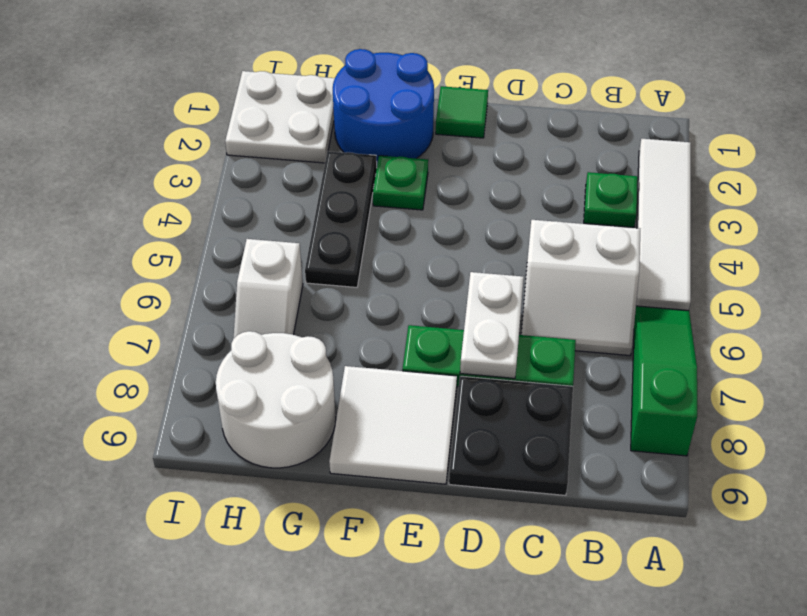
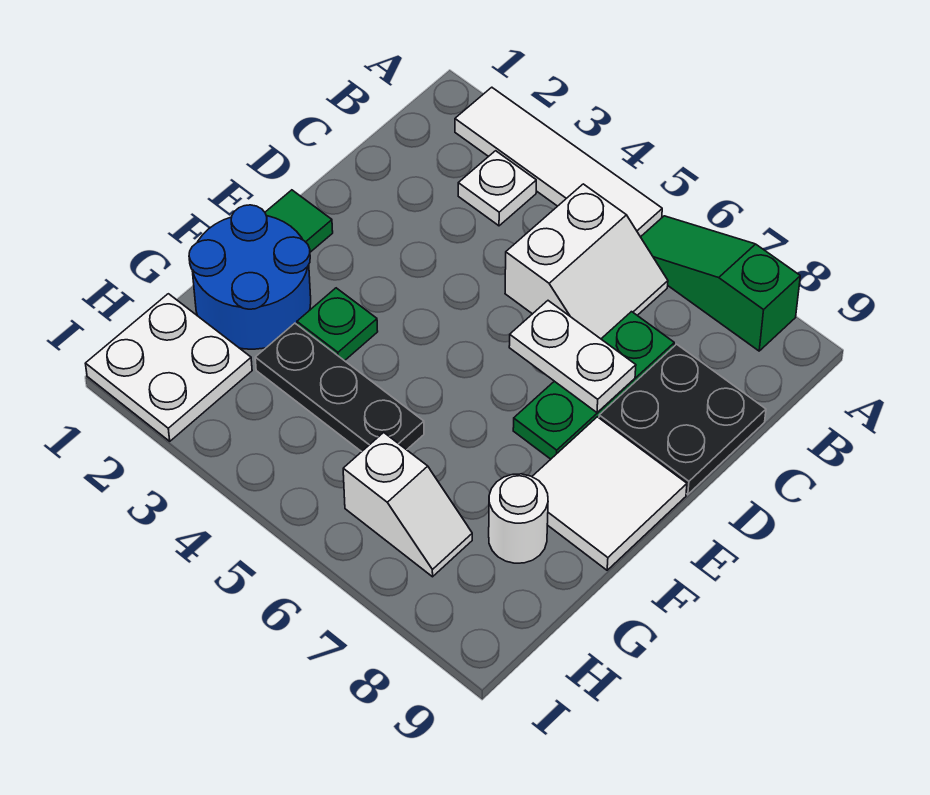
green 1x1 plate [584,172,638,227] -> white 1x1 plate [458,151,536,226]
white 2x2 round brick [216,331,336,468] -> white 1x1 round brick [489,474,548,563]

